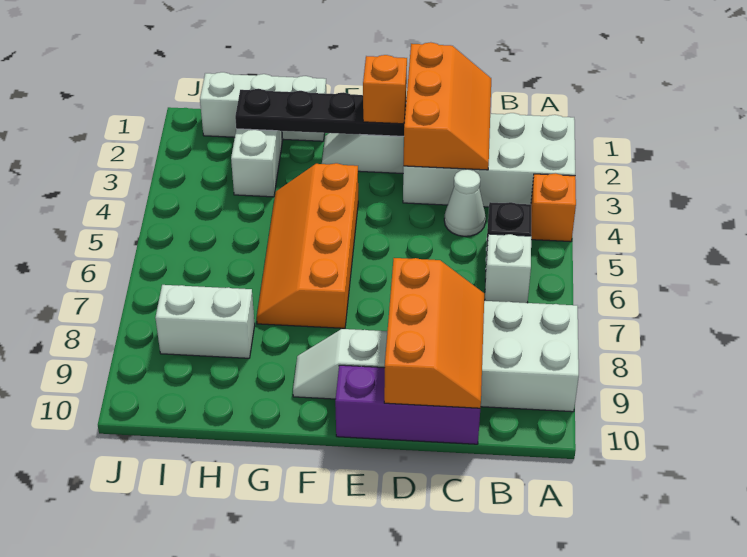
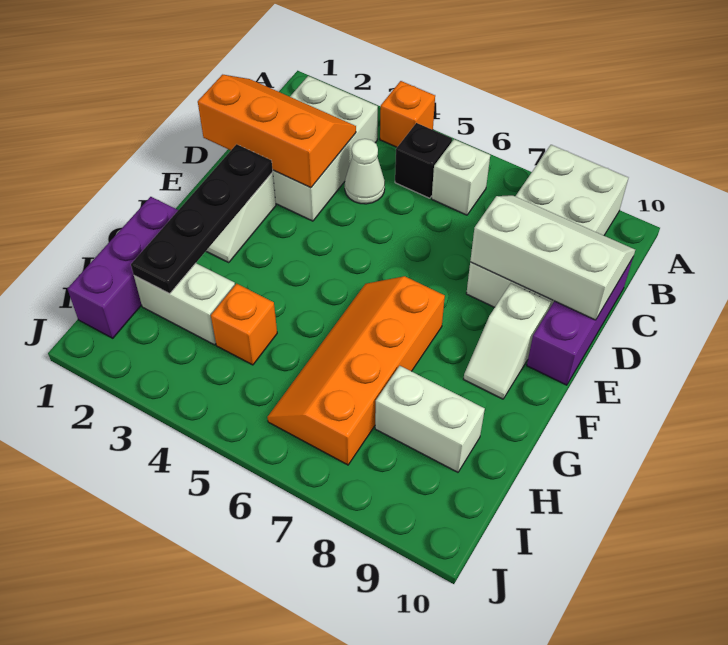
white 2x4 brick [403,113,575,207] -> white 2x3 brick [273,76,378,221]
orange 2x3 slope [384,258,485,408] -> white 2x3 slope [470,195,635,320]
orange 1x1 brick [363,55,407,124] -> orange 1x1 brick moved to [211,284,277,365]
orange 2x4 slope [257,163,358,328] -> orange 2x4 slope turned to [267,276,445,465]
white 1x3 brick [200,72,326,141] -> purple 1x3 brick [67,197,178,338]
white 1x2 brick [155,285,255,358] -> white 1x2 brick turned to [375,366,485,472]

